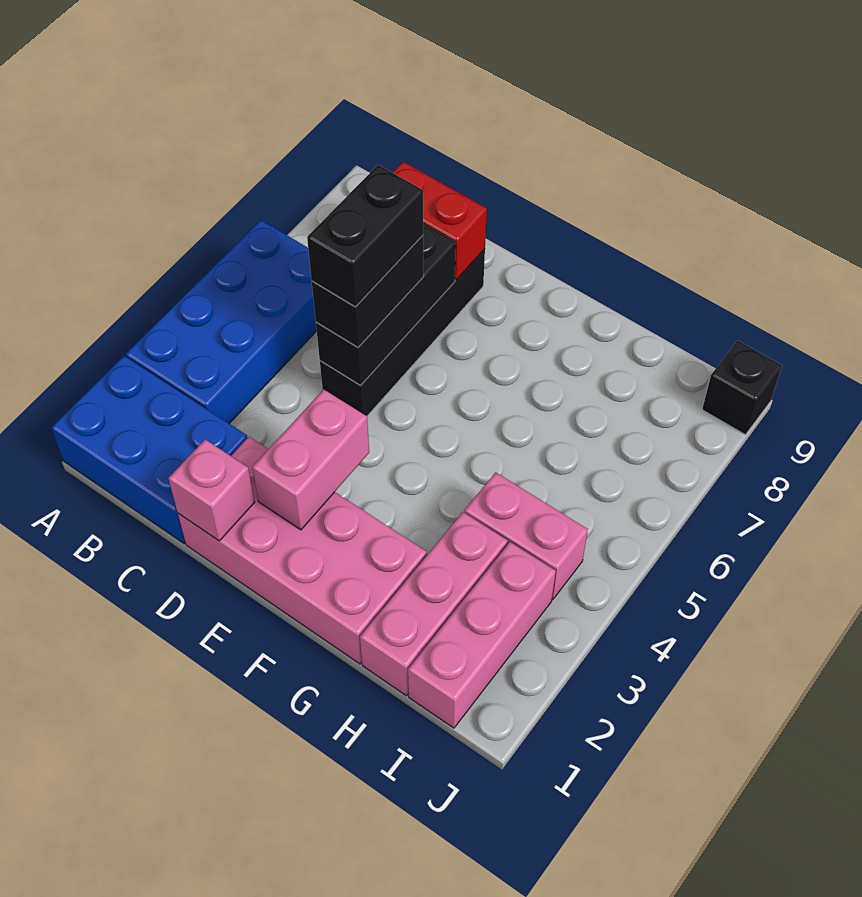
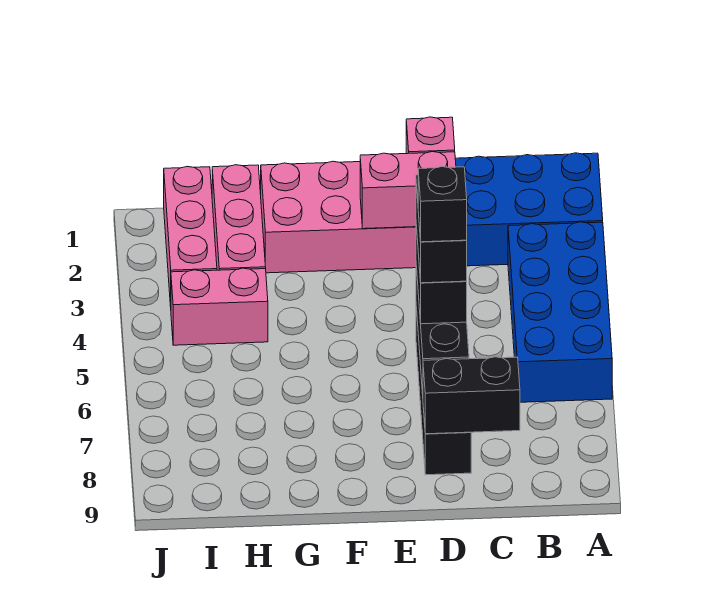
red 1x2 brick [392,162,487,280] -> black 1x2 brick [423,357,520,434]
pink 1x2 brick [252,389,369,530] -> pink 1x2 brick turned to [360,152,456,229]
black 1x1 brick [702,341,782,435] -> black 1x1 brick moved to [418,167,467,242]

